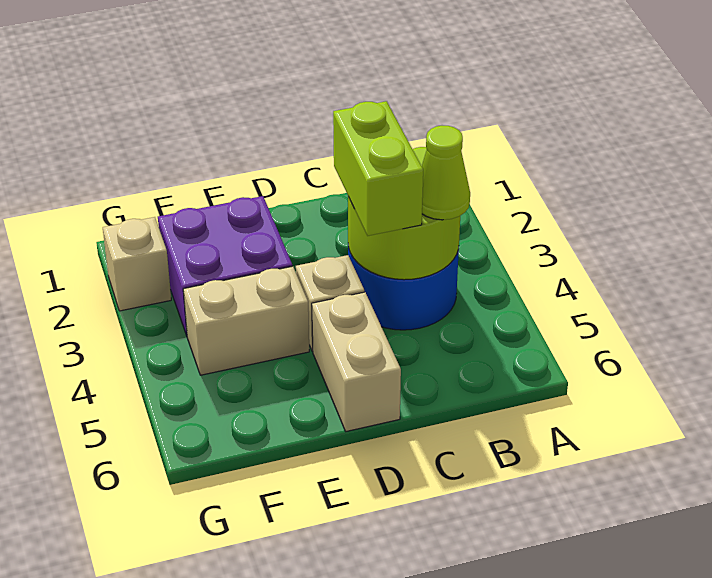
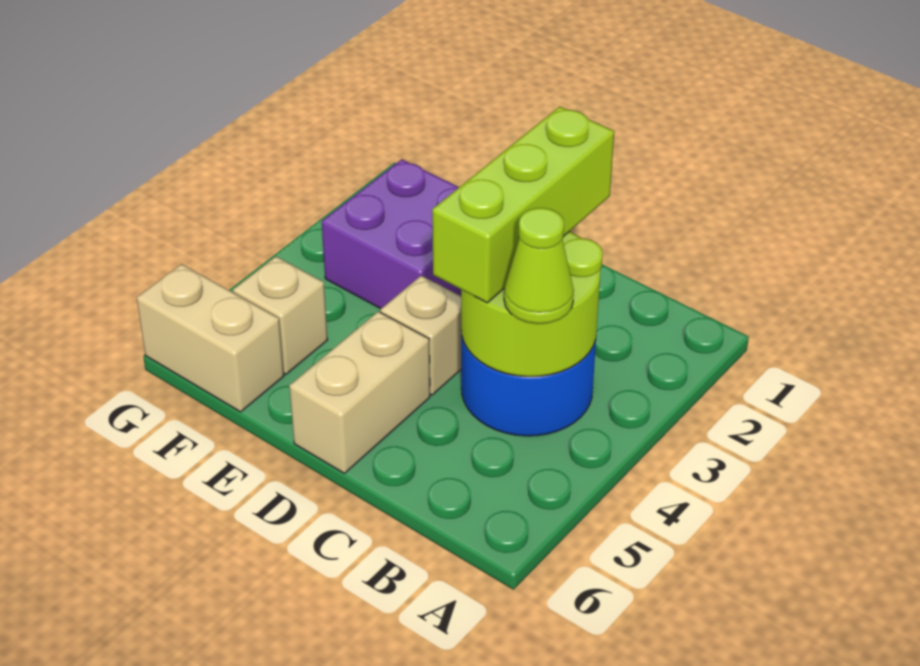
lime 1x2 brick [333,101,423,236] -> lime 1x3 brick [432,107,614,303]
tan 1x2 brick [183,266,309,375] -> tan 1x2 brick moved to [137,264,284,412]
tan 1x1 brick [103,217,171,311] -> tan 1x1 brick moved to [233,256,328,374]

